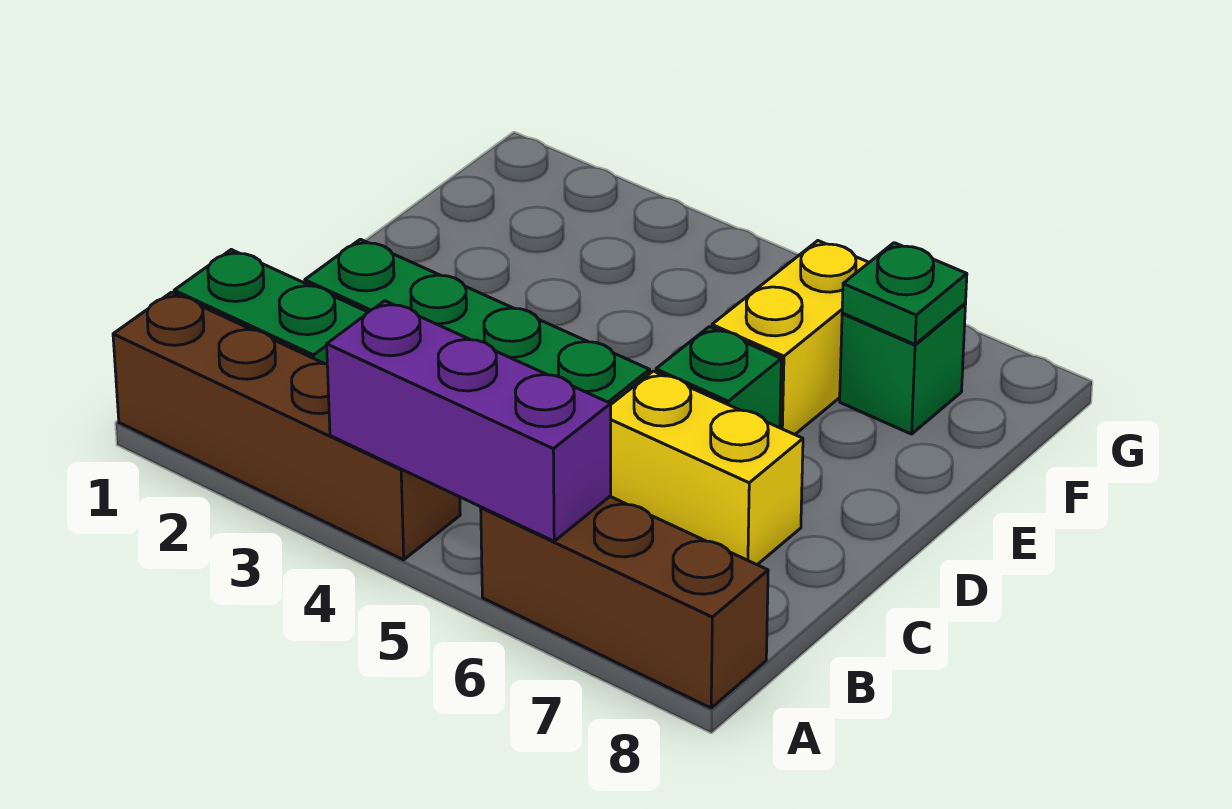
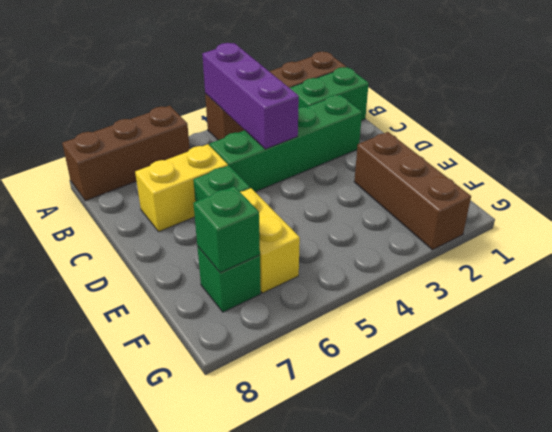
purple 1x3 brick [327,301,611,541] -> purple 1x3 brick turned to [202,43,299,149]
none -> brown 1x3 brick [354,132,471,250]
green 1x1 plate [842,243,967,344] -> green 1x1 brick [193,186,260,273]

